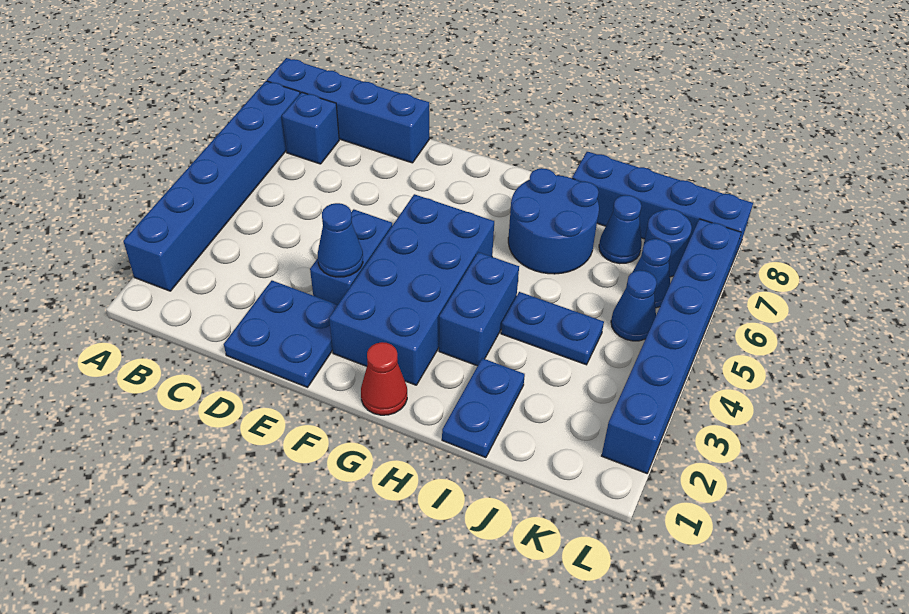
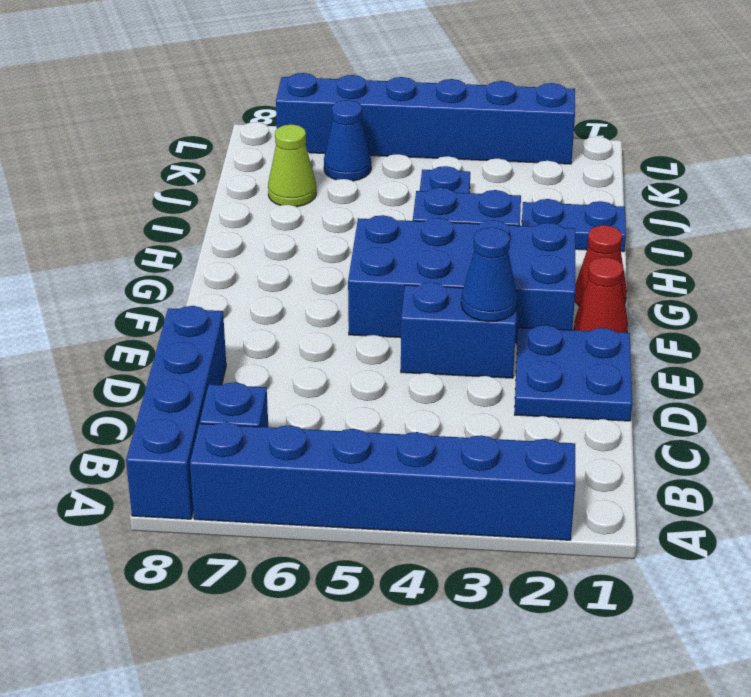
none -> red 1x1 cone [574,257,628,333]
blue 2x2 round brick [508,168,599,274] -> none
blue 1x4 brick [572,151,753,264] -> none
blue 1x1 cone [599,195,642,264] -> lime 1x1 cone [268,125,316,207]
blue 1x1 cone [611,270,657,341] -> none
blue 1x1 round brick [644,209,692,277] -> none

